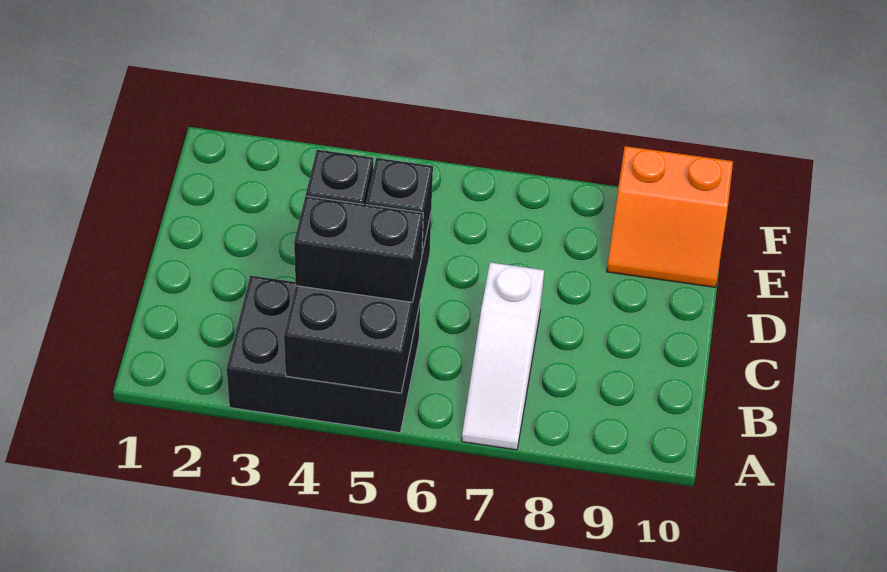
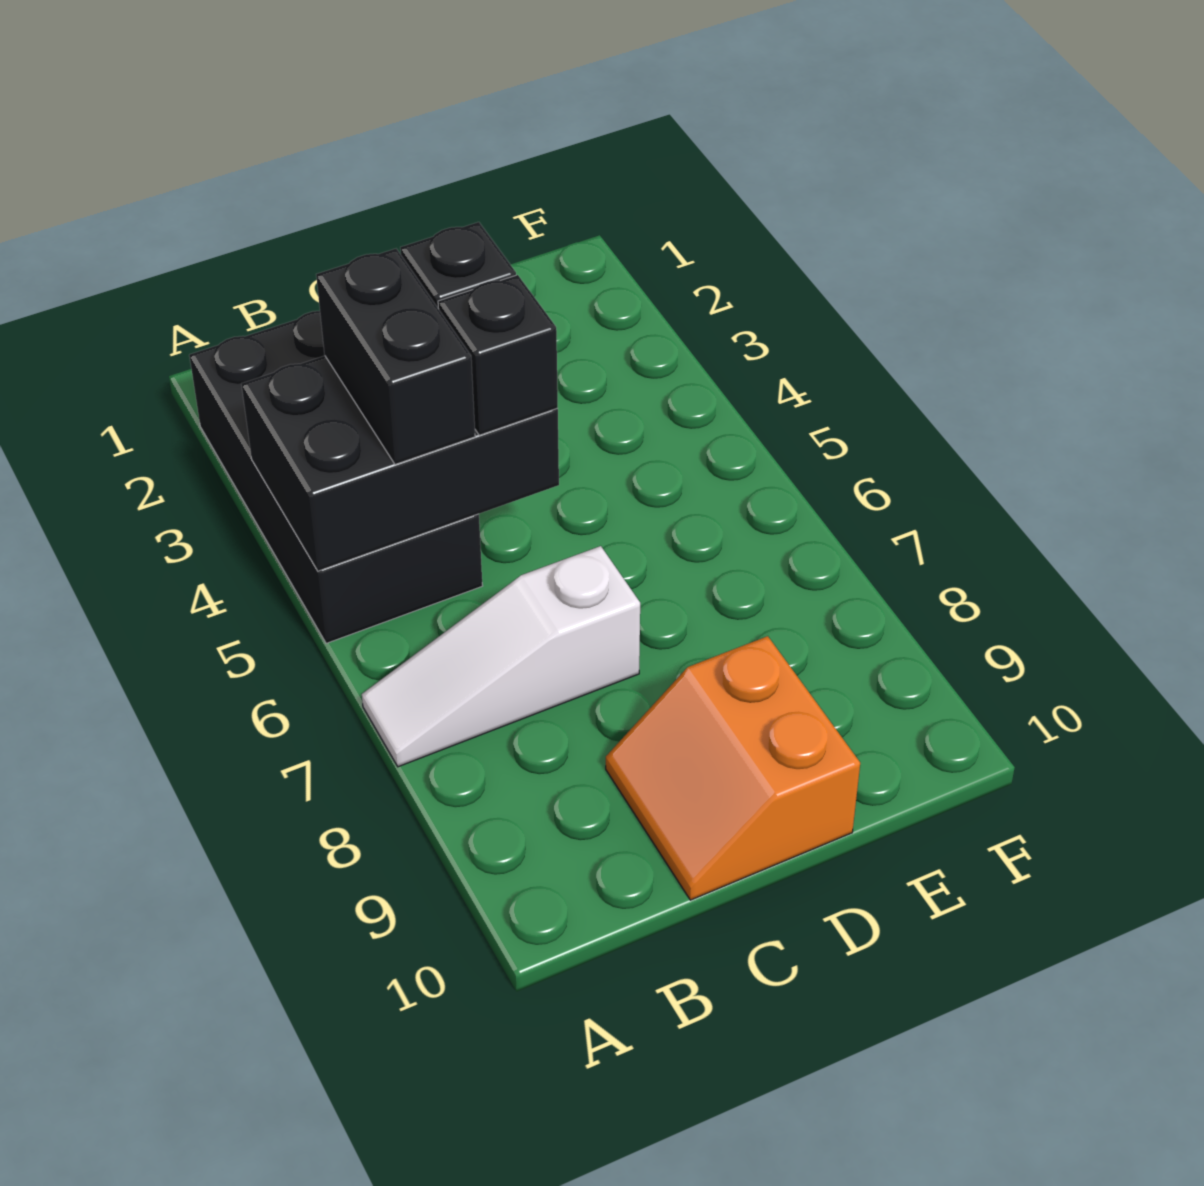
black 2x3 brick [227,276,420,433] -> black 2x4 brick [189,311,483,643]
orange 2x2 slope [607,146,733,287] -> orange 2x2 slope moved to [606,636,860,900]

